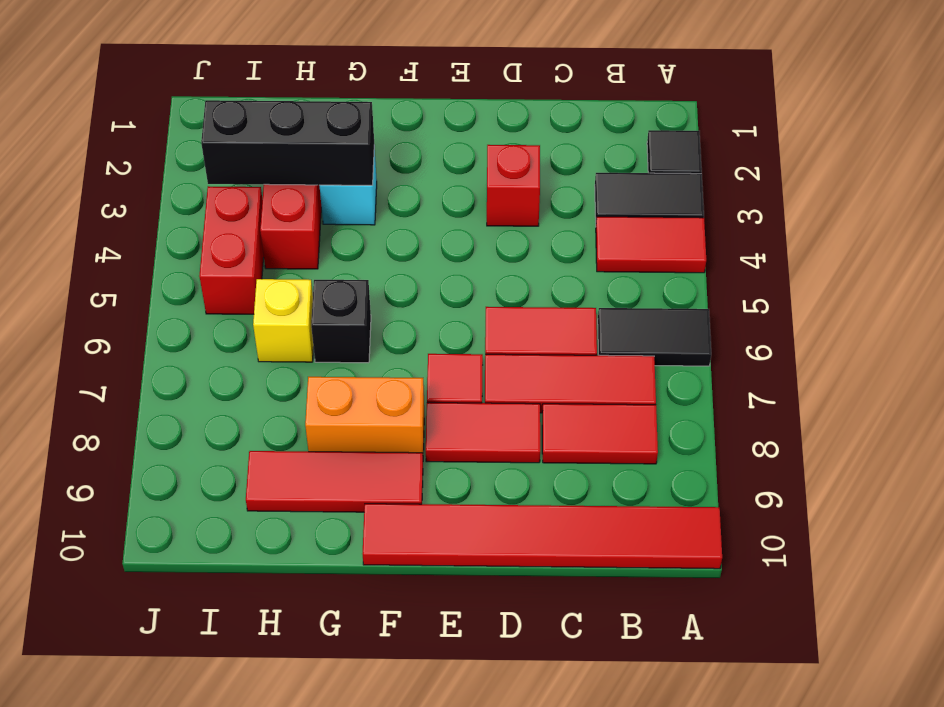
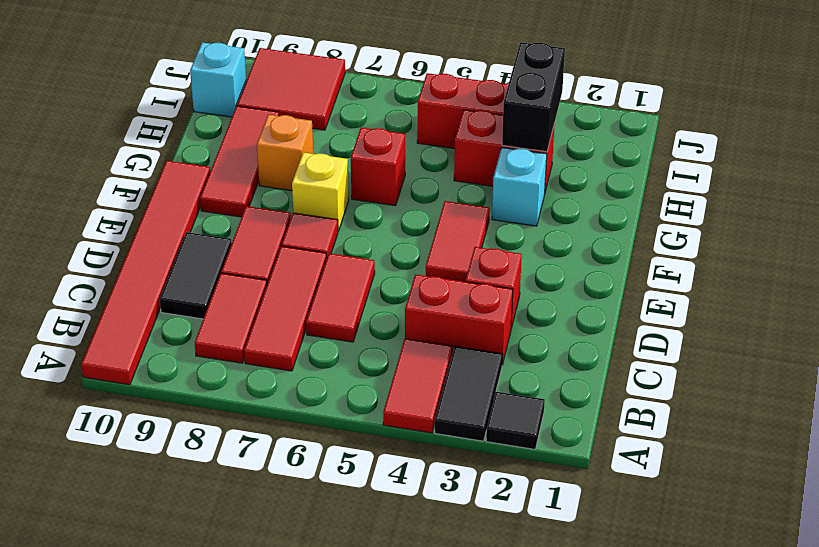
black 1x2 tile [598,308,711,366] -> black 1x2 tile moved to [160,232,232,319]
none -> red 1x2 brick [405,274,513,365]
none -> red 1x2 tile [426,201,490,282]
orange 1x2 brick [305,377,424,453] -> orange 1x1 brick [257,115,313,191]
black 1x3 brick [201,100,374,185] -> black 1x2 brick [502,42,565,152]
black 1x1 brick [311,280,371,363] -> red 1x1 brick [351,128,405,206]
yellow 1x1 brick [253,279,313,362] -> yellow 1x1 brick moved to [292,152,349,231]
none -> red 2x2 tile [237,48,345,130]
none -> cyan 1x1 brick [190,42,246,117]

